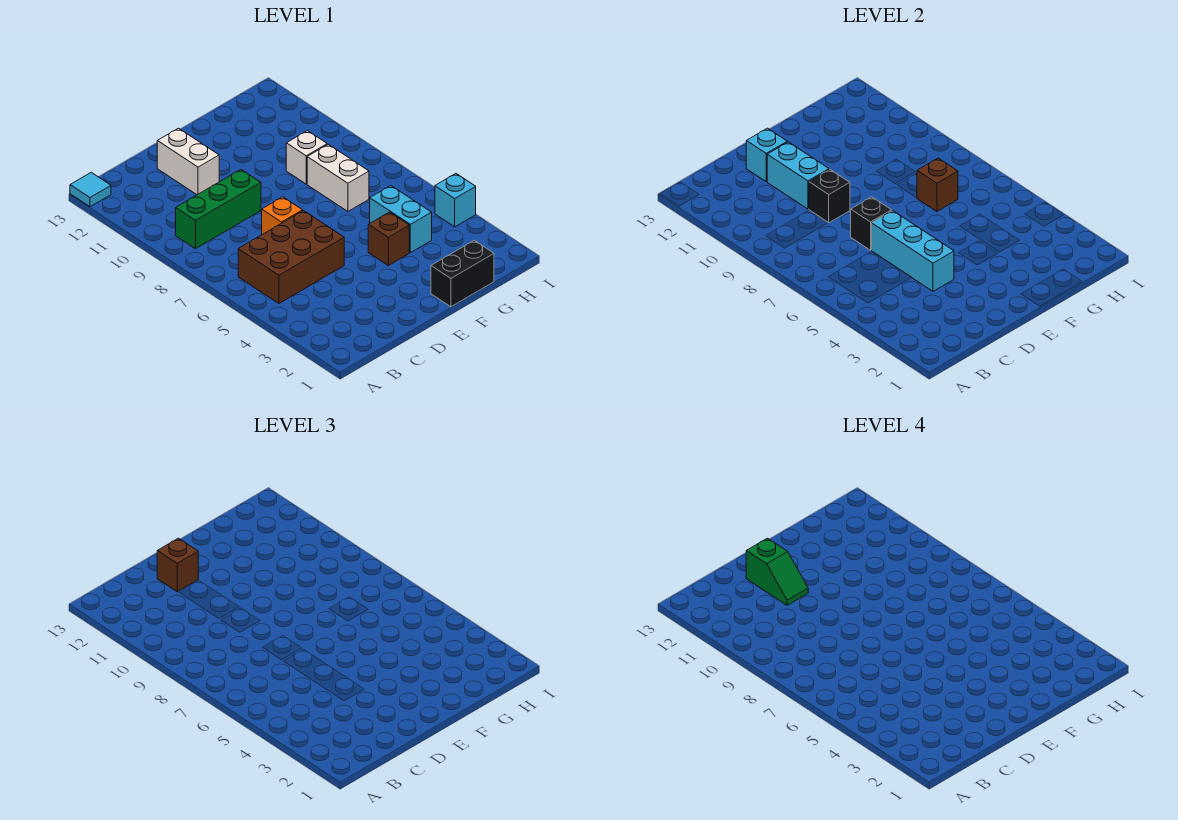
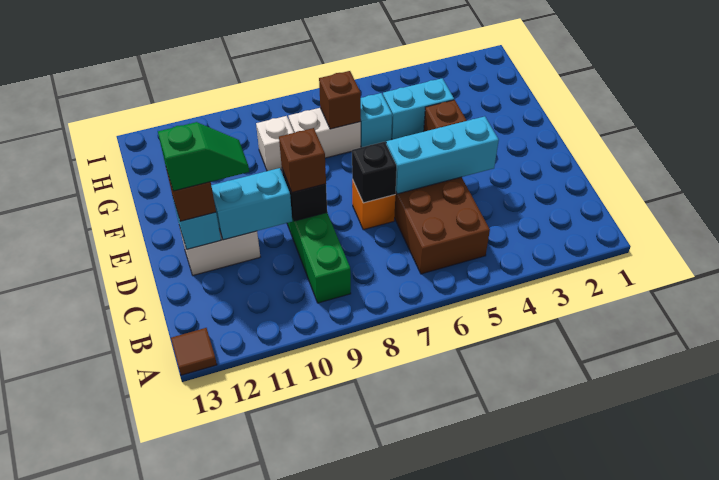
cyan 1x1 tile [70,172,111,207] -> brown 1x1 tile [171,328,217,375]
none -> brown 1x1 brick [279,128,326,193]
black 1x2 brick [431,240,494,307] -> none
cyan 1x1 brick [435,174,476,227] -> cyan 1x1 brick moved to [361,93,392,147]

